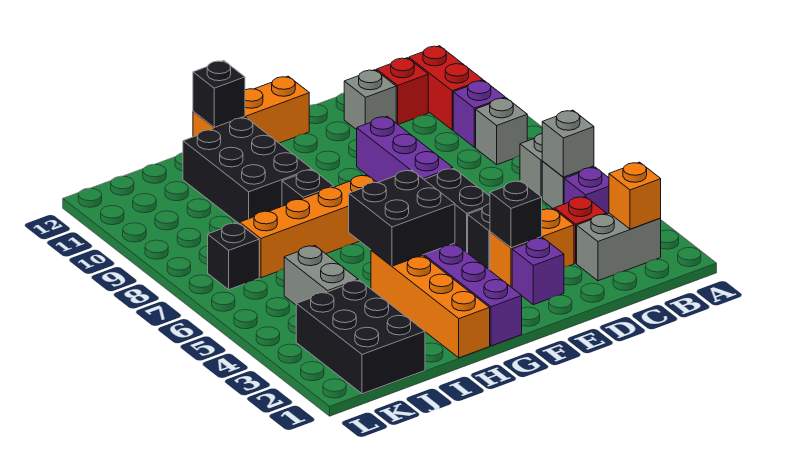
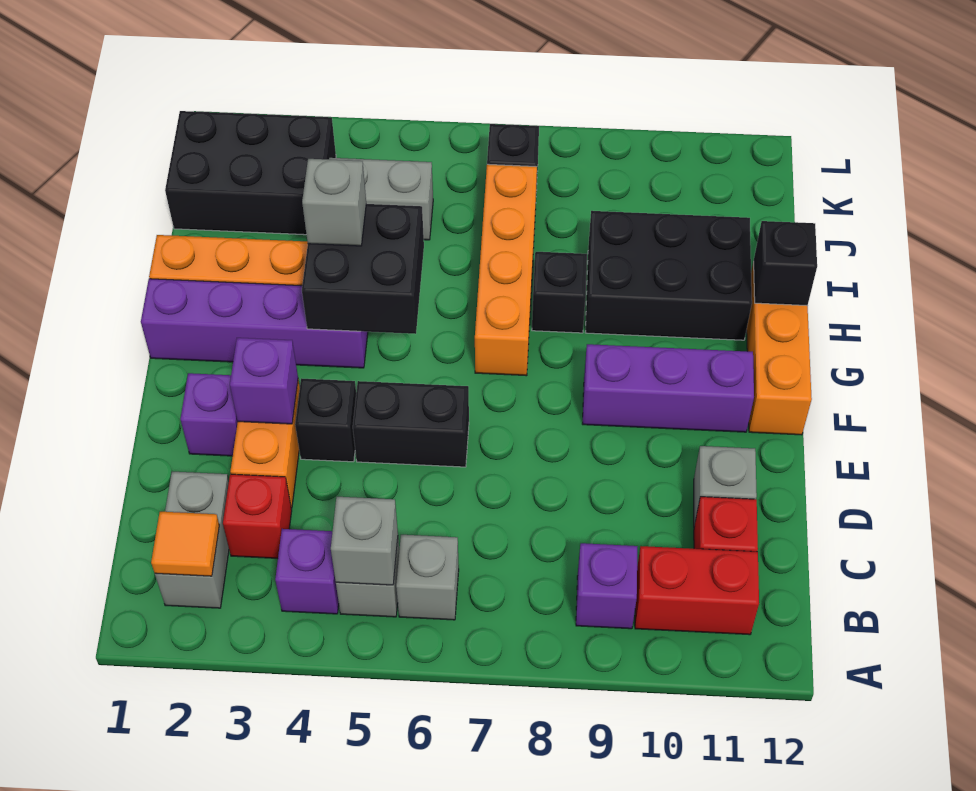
orange 1x1 brick [609,162,661,229] -> orange 1x1 tile [151,512,219,576]
grey 1x1 brick [476,98,527,165] -> grey 1x1 brick moved to [302,159,366,246]
black 1x1 brick [490,181,542,248] -> purple 1x1 brick [230,338,298,424]
purple 1x3 brick [357,116,453,183] -> purple 1x3 brick moved to [583,344,754,432]

